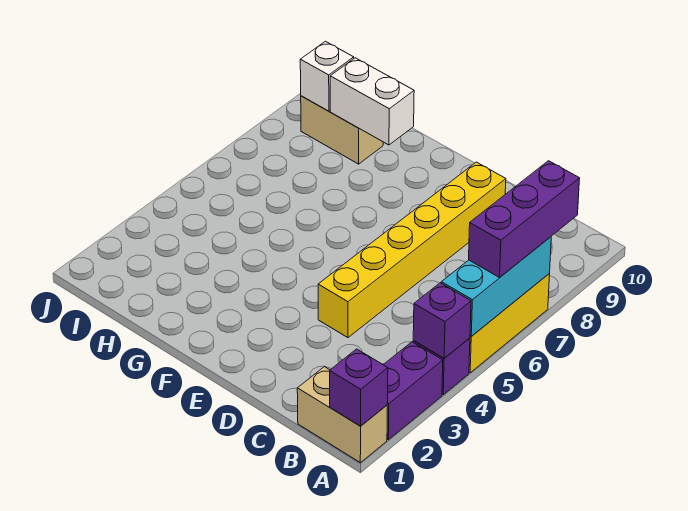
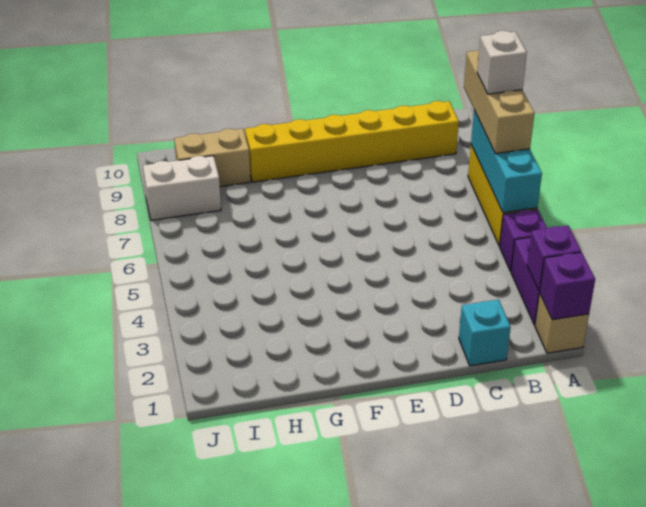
tan 1x2 brick [297,367,387,463] -> tan 1x1 brick [535,294,589,353]
purple 1x1 brick [413,283,471,358] -> purple 1x1 brick moved to [527,225,581,291]
purple 1x3 brick [469,161,580,277] -> tan 1x3 brick [464,50,534,154]
none -> cyan 1x1 brick [459,300,511,366]
yellow 1x6 brick [318,162,506,338] -> yellow 1x6 brick turned to [245,101,459,182]
white 1x2 brick [330,58,414,145] -> white 1x2 brick moved to [143,156,221,220]
white 1x1 brick [300,41,354,111] -> white 1x1 brick moved to [477,31,527,94]

